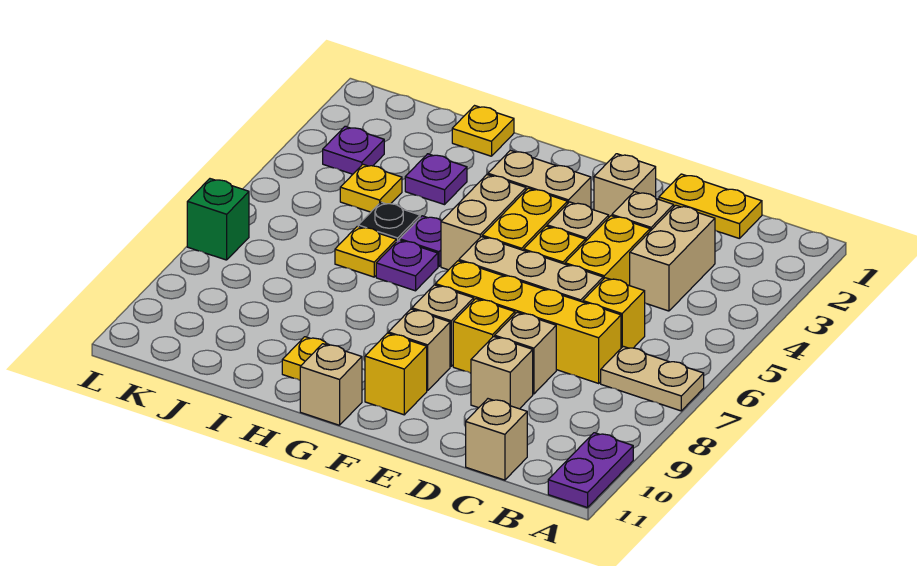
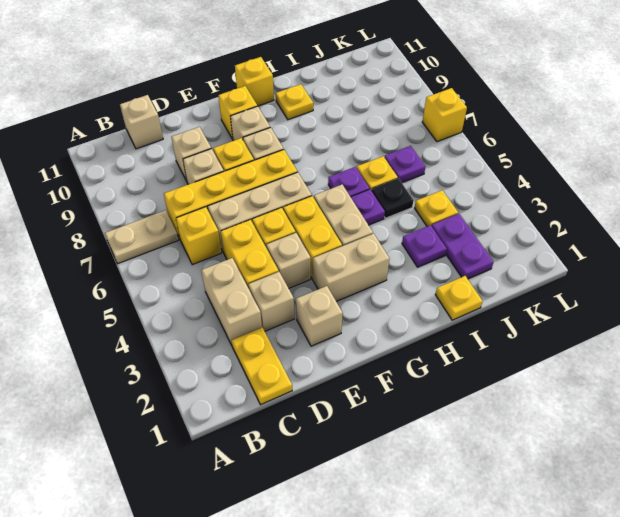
purple 1x2 plate [548,433,633,508] -> purple 1x2 plate moved to [432,214,494,279]
yellow 1x2 plate [659,174,762,239] -> yellow 1x2 plate turned to [231,327,292,405]
tan 1x1 brick [300,344,362,425] -> yellow 1x1 brick [235,57,274,106]
purple 1x1 plate [323,126,384,174] -> purple 1x1 plate moved to [384,146,425,183]
green 1x1 brick [187,179,249,260] -> yellow 1x1 brick [422,88,467,142]

